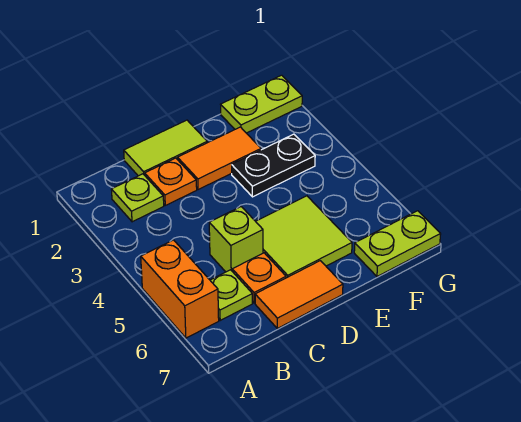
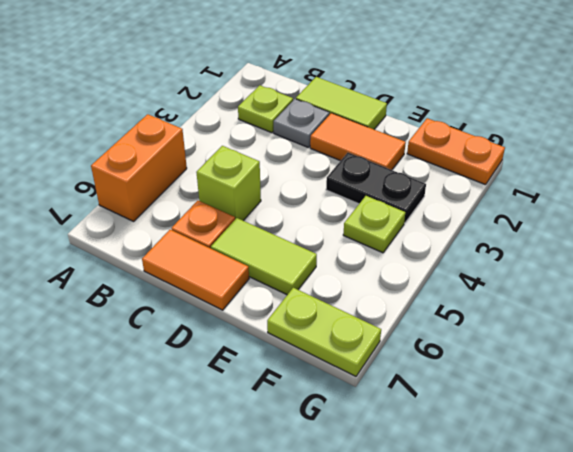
lime 1x1 plate [210,270,252,320] -> lime 1x1 plate moved to [343,196,405,253]
orange 1x1 plate [145,158,197,205] -> grey 1x1 plate [274,99,329,148]
lime 2x2 tile [256,196,352,278] -> lime 1x2 tile [211,218,317,295]
lime 1x2 plate [221,75,302,133] -> orange 1x2 plate [407,118,505,185]

